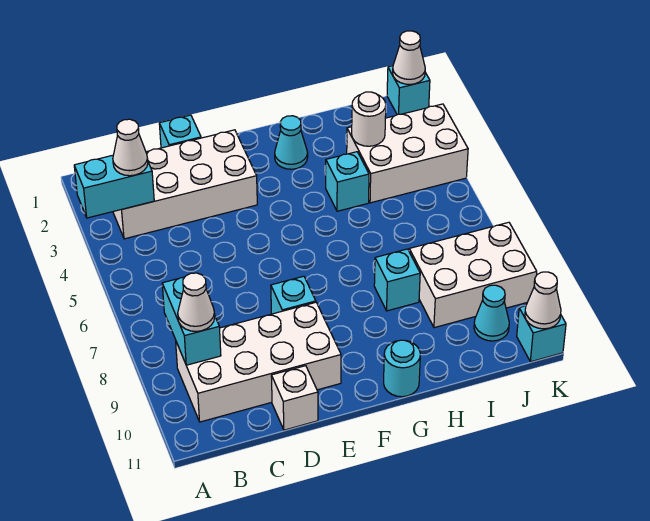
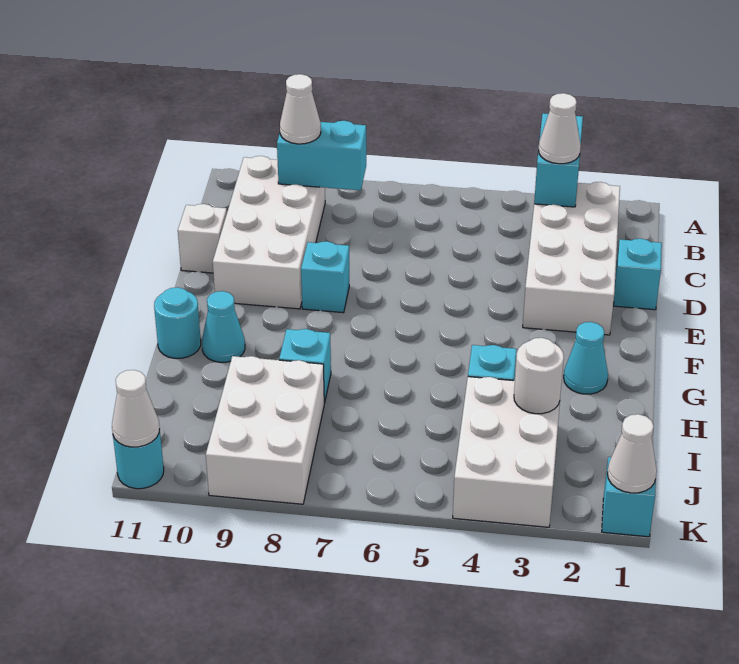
cyan 1x1 cone [474,285,509,341] -> cyan 1x1 cone moved to [202,291,245,362]
cyan 1x1 brick [517,306,566,362] -> cyan 1x1 round brick [113,430,164,489]

